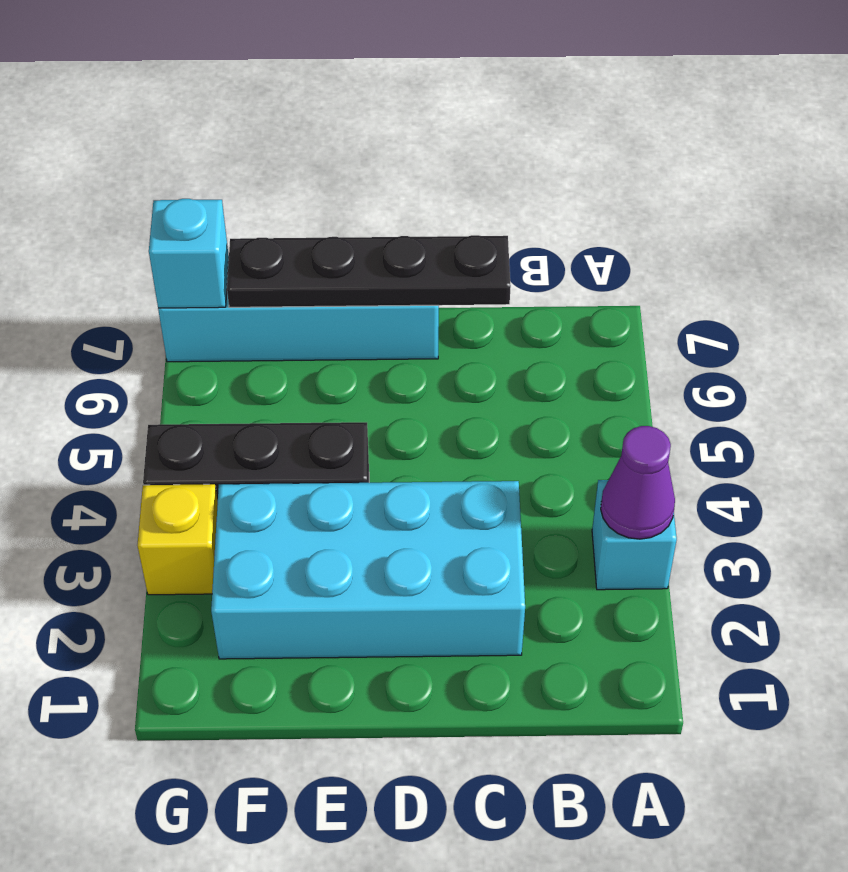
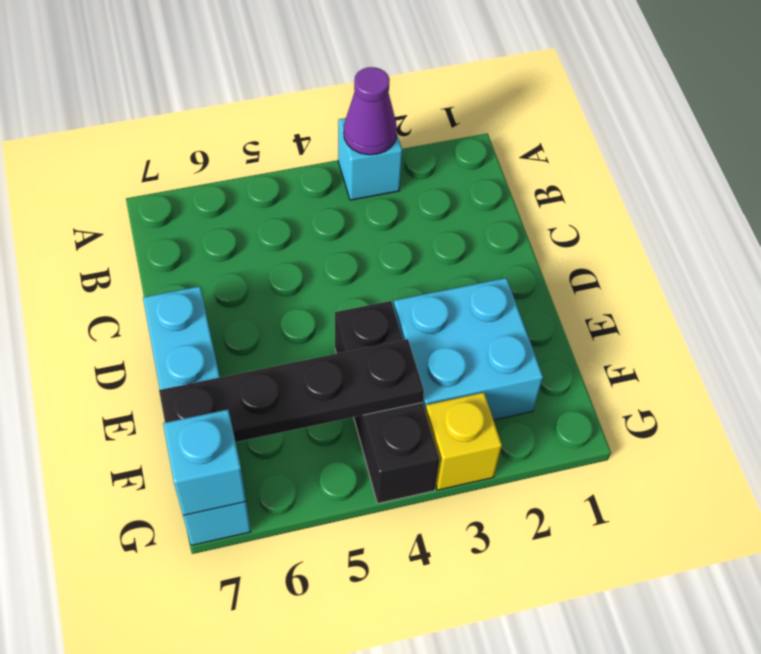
cyan 2x4 brick [211,481,525,659] -> cyan 2x2 brick [393,278,543,420]
black 1x4 plate [227,235,511,307] -> black 1x4 plate turned to [159,339,424,442]

